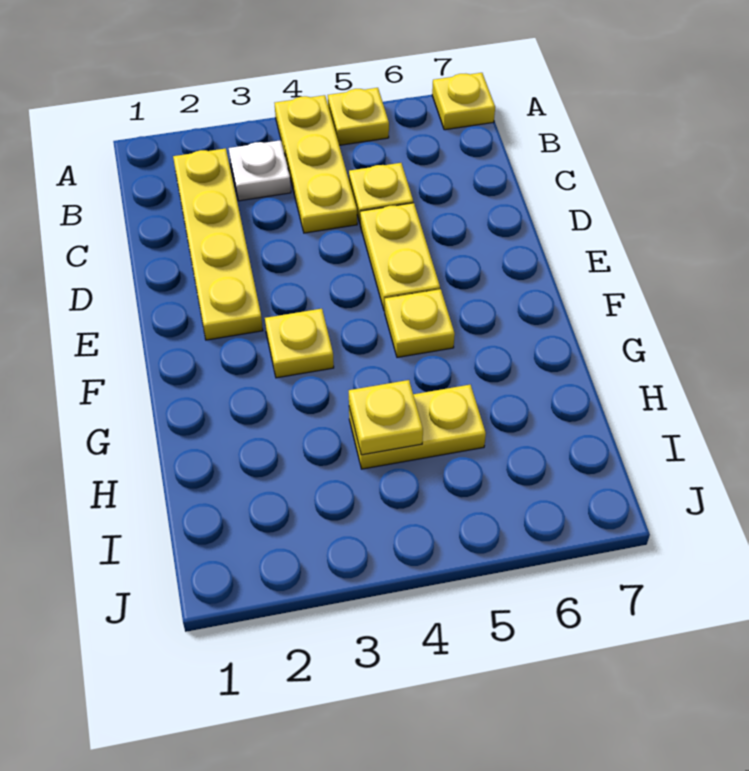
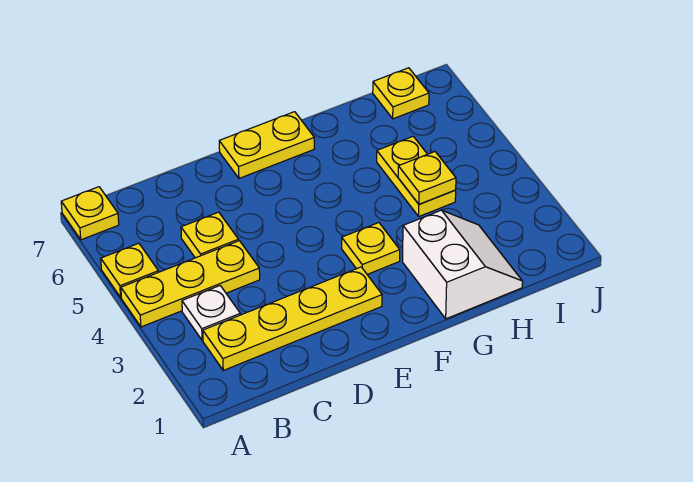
yellow 1x2 plate [360,203,440,311] -> yellow 1x2 plate moved to [219,112,315,178]
yellow 1x1 plate [385,289,455,357] -> yellow 1x1 plate moved to [373,68,429,119]
none -> white 2x2 slope [403,210,523,319]

